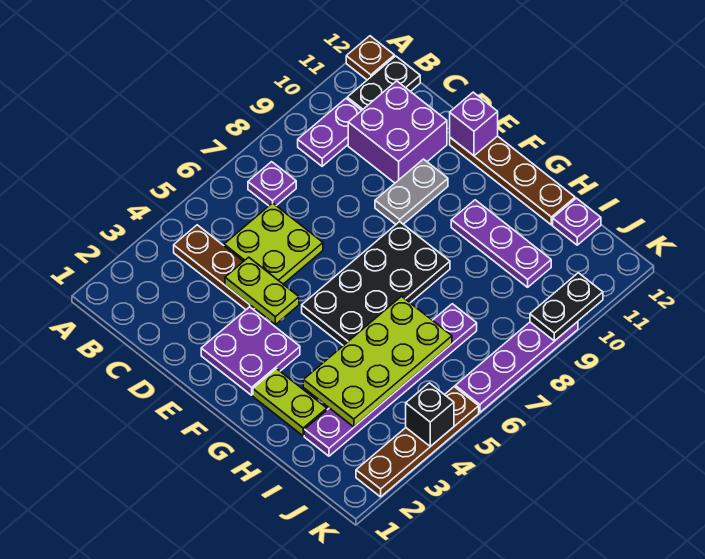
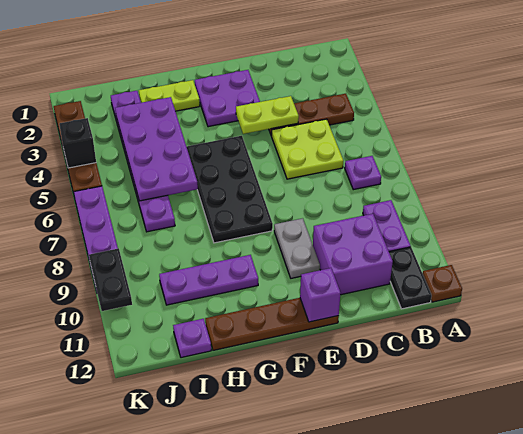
lime 2x4 plate [303,296,452,427] -> purple 2x4 plate [115,97,198,201]

